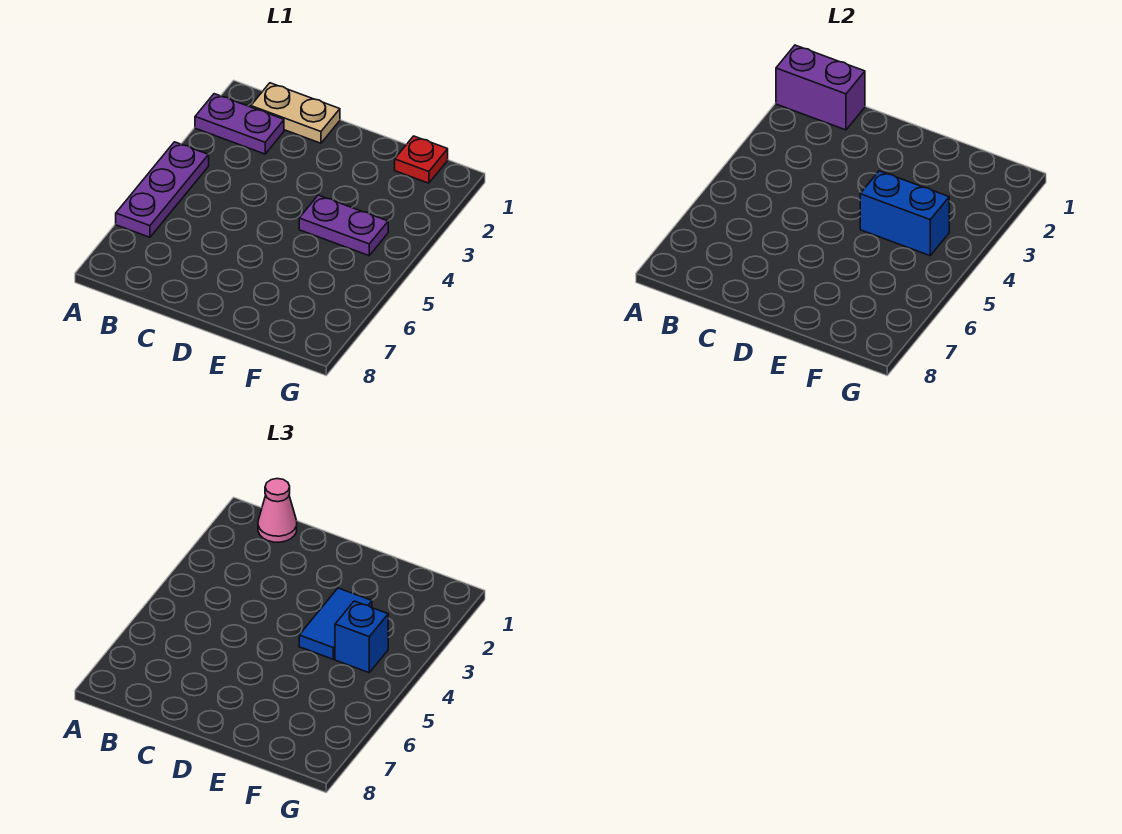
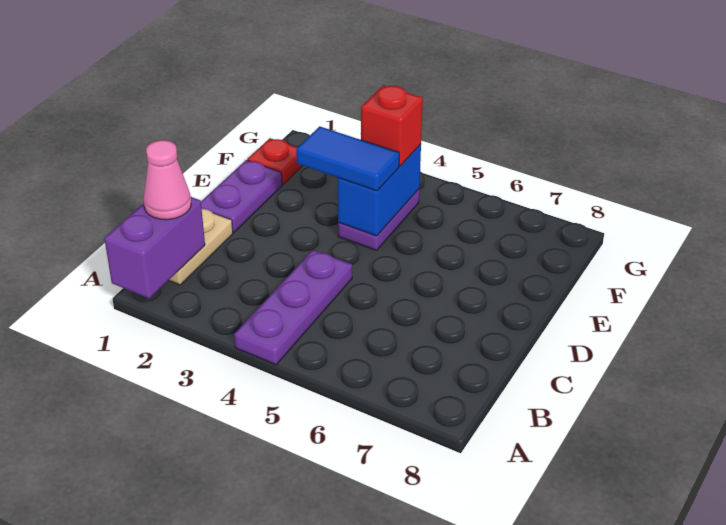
purple 1x2 plate [195,94,284,154] -> purple 1x2 plate moved to [201,160,282,232]
purple 1x3 plate [116,142,209,237] -> purple 1x3 plate turned to [234,250,352,365]
blue 1x1 brick [335,601,388,673] -> red 1x1 brick [361,85,423,166]

